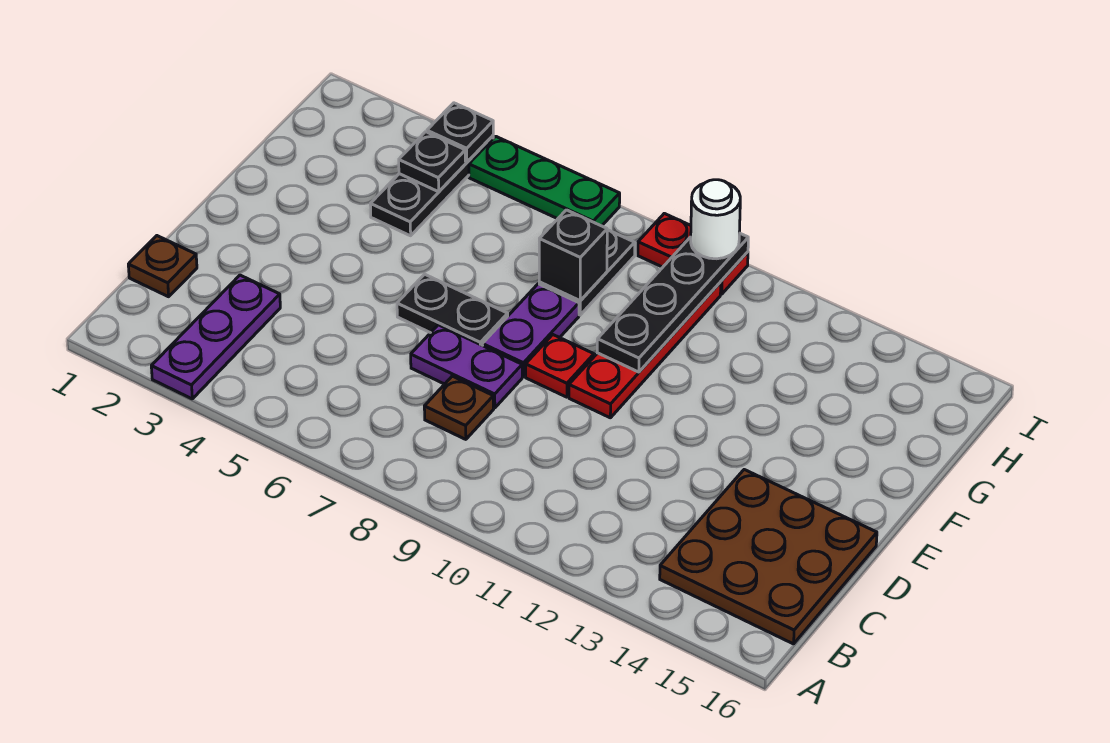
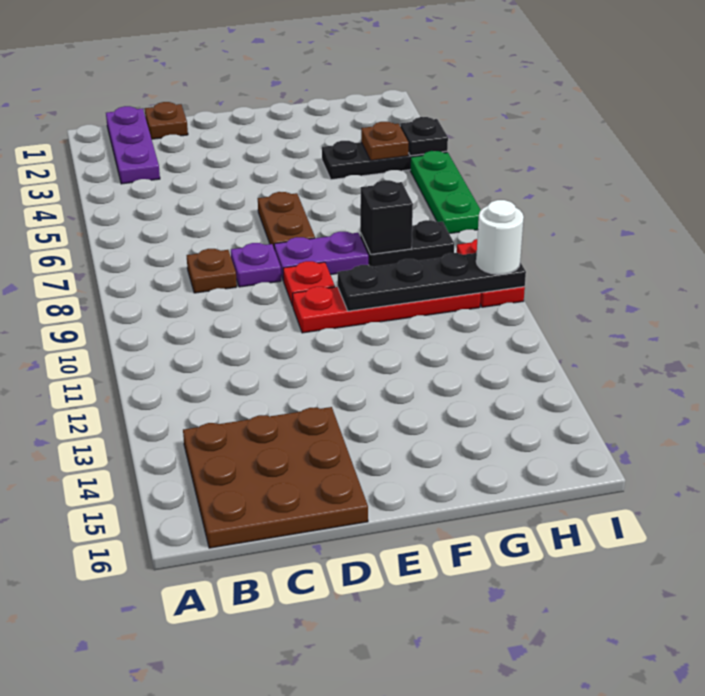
purple 1x3 plate [151,275,280,399] -> purple 1x3 plate turned to [106,106,160,184]
purple 1x2 plate [411,325,522,408] -> purple 1x1 plate [231,243,281,287]
black 1x2 plate [397,274,508,345] -> brown 1x2 plate [258,192,315,250]
black 1x1 plate [399,132,466,192] -> brown 1x1 plate [361,122,409,160]

